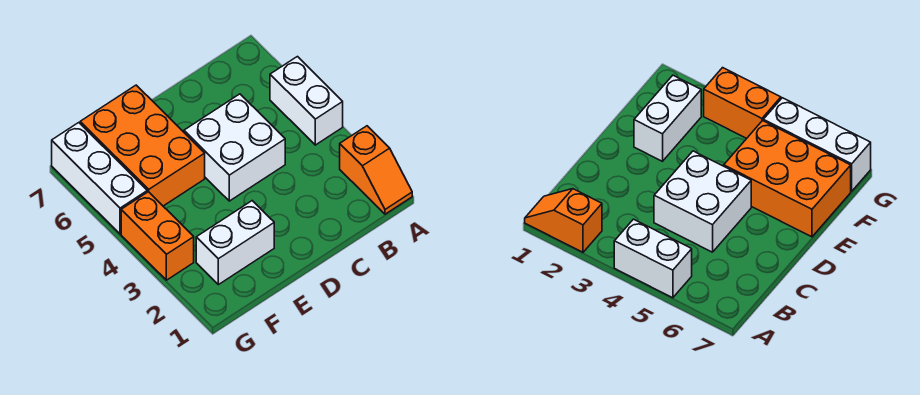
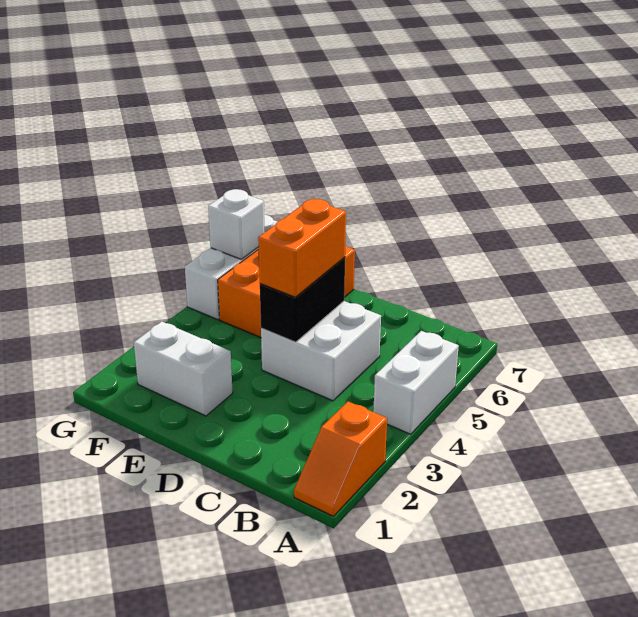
none -> black 1x2 brick [260,257,345,342]
orange 1x2 brick [121,192,194,280] -> orange 1x2 brick moved to [258,199,346,297]
none -> white 1x1 brick [208,189,265,259]

